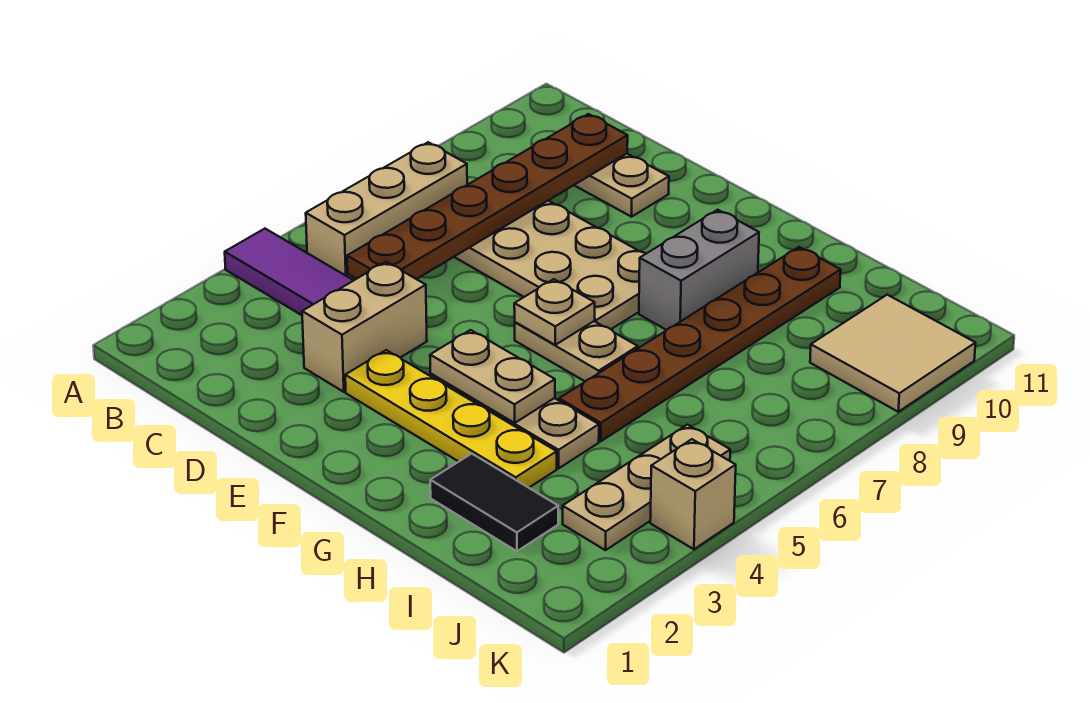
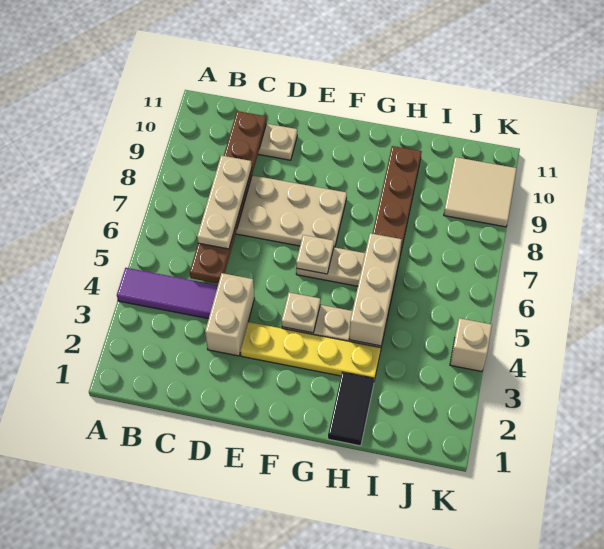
tan 1x3 brick [306,142,467,280] -> tan 1x3 brick moved to [349,233,402,346]
tan 1x2 plate [430,330,555,423] -> tan 1x1 plate [282,292,320,333]
grey 1x2 brick [639,210,759,330] -> none
black 1x2 tile [430,454,558,551] -> black 1x2 tile turned to [328,372,374,446]
tan 1x3 plate [563,425,730,550] -> tan 1x3 plate moved to [197,155,252,249]

